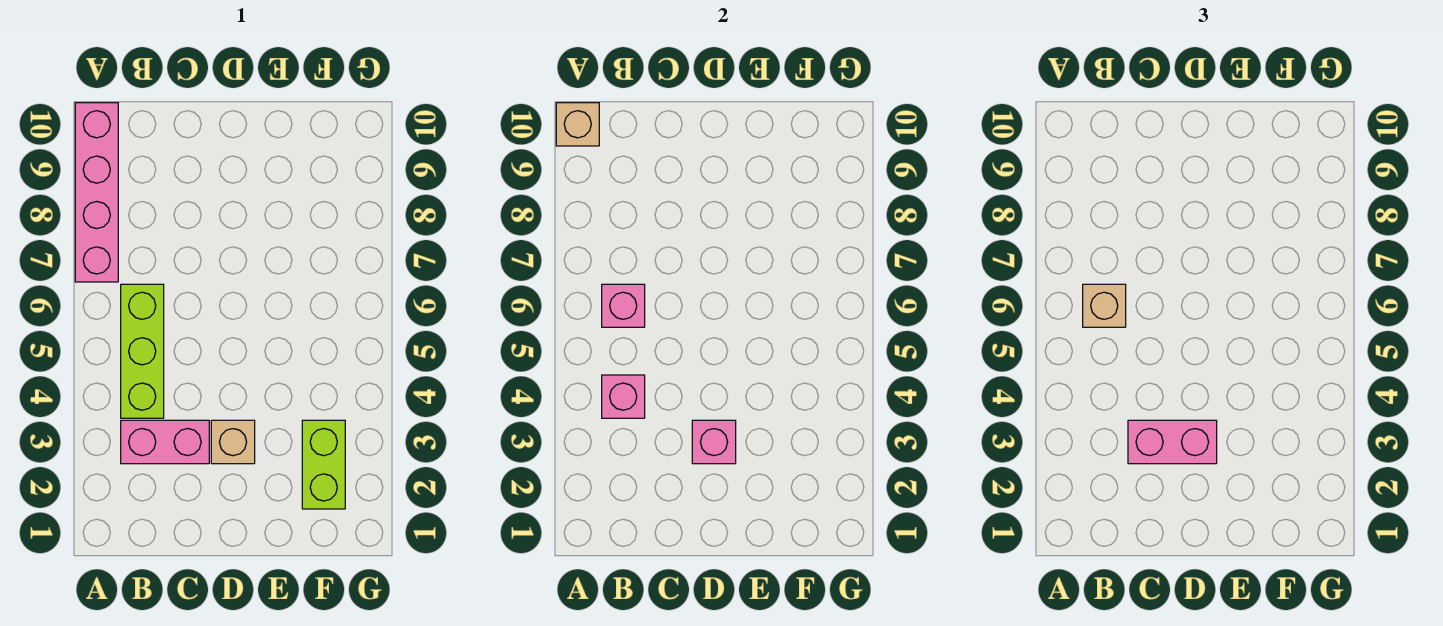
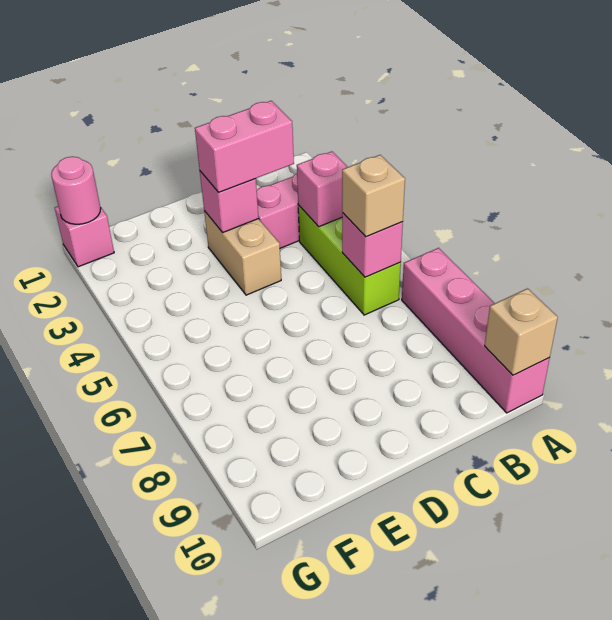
tan 1x1 brick [211,420,255,464] -> tan 1x2 brick [204,211,281,295]
lime 1x2 brick [302,420,345,509] -> none
none -> pink 1x1 brick [55,206,114,267]
none -> pink 1x1 round brick [51,157,101,224]

